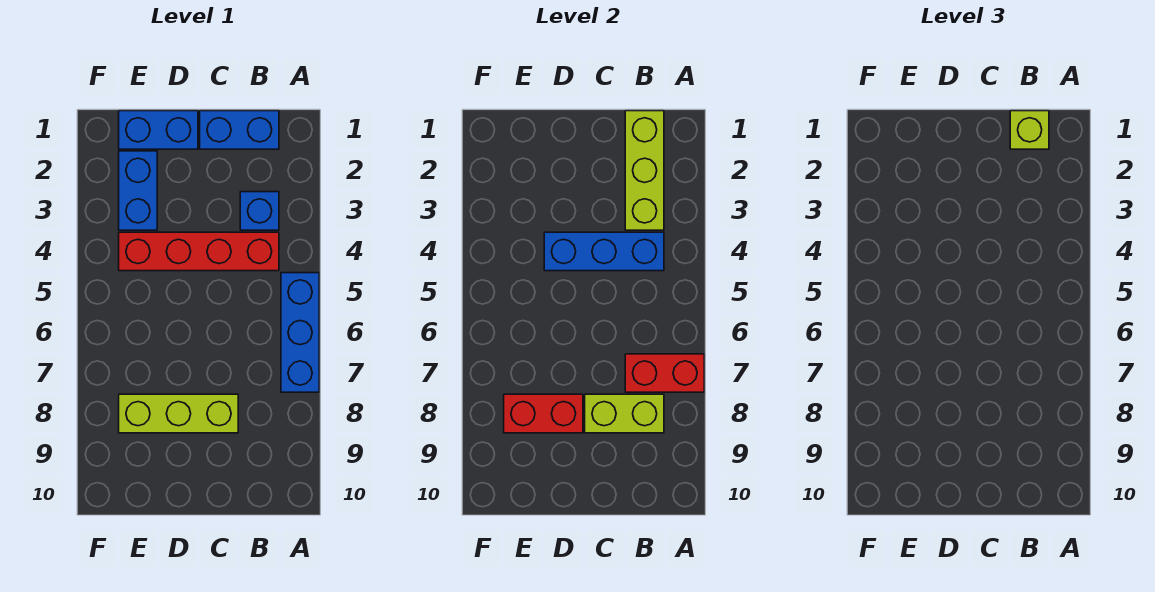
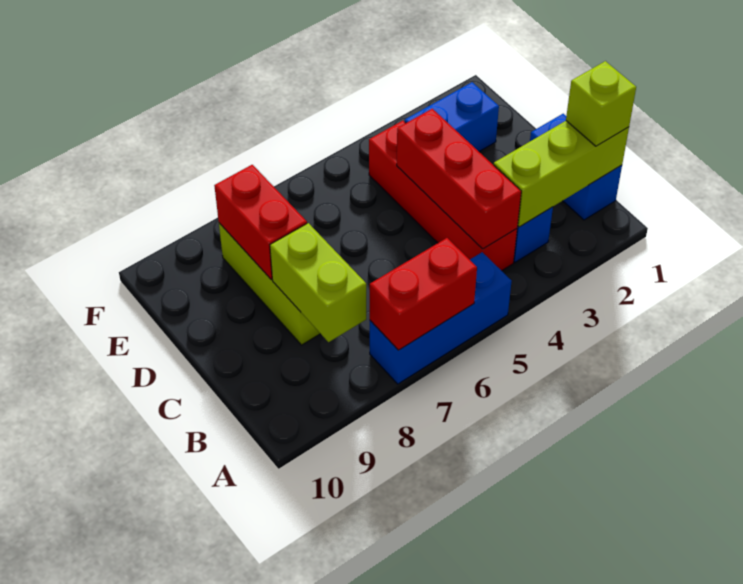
red 1x2 brick [625,354,704,392] -> red 1x2 brick turned to [370,238,477,350]
blue 1x3 brick [544,232,664,271] -> red 1x3 brick [397,109,521,249]
blue 1x2 brick [119,111,198,149] -> none

